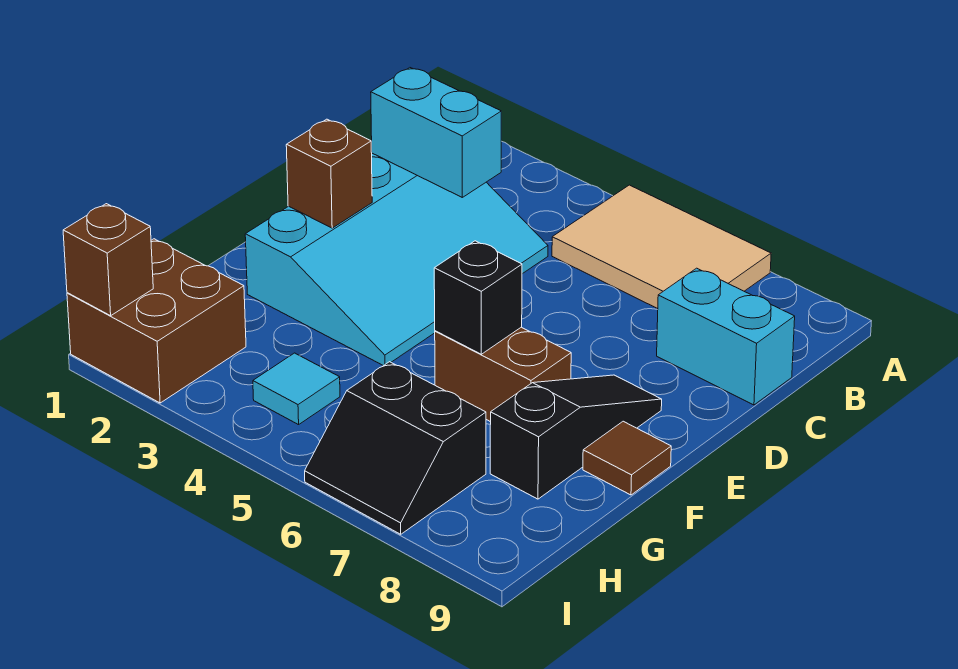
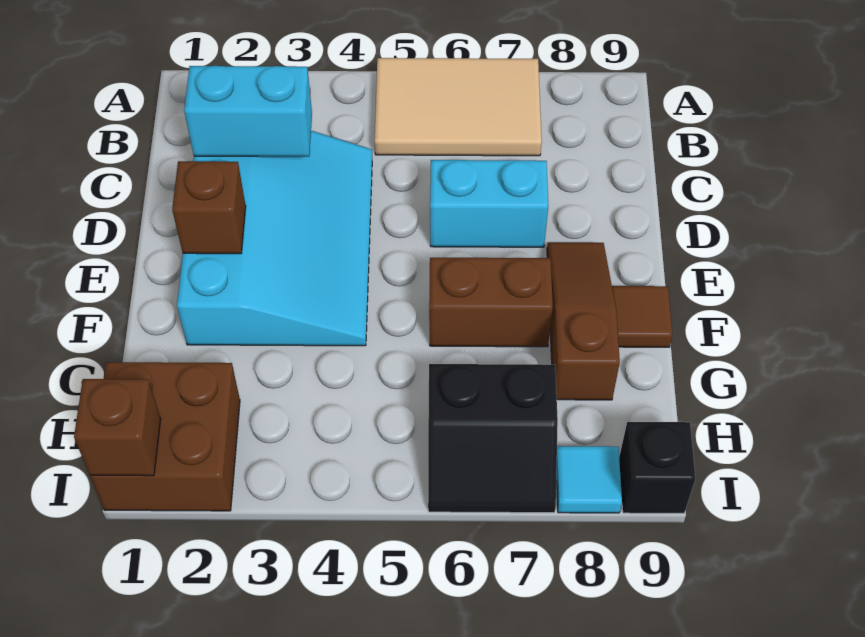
cyan 1x2 brick [657,268,795,405] -> cyan 1x2 brick moved to [430,160,548,247]
black 1x3 slope [490,375,662,499] -> brown 1x3 slope [547,242,620,400]
black 1x1 brick [434,241,522,354] -> black 1x1 brick moved to [619,422,696,513]
cyan 1x1 tile [253,353,340,425] -> cyan 1x1 tile moved to [556,446,622,513]

